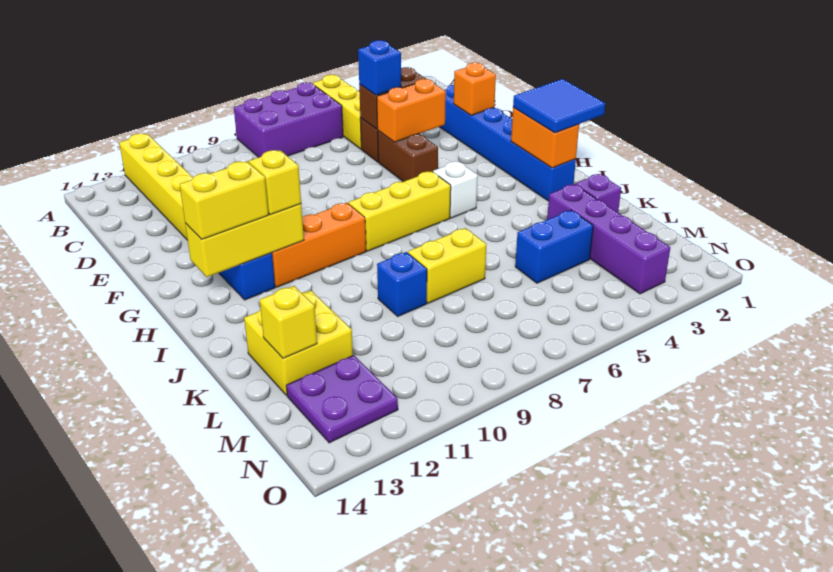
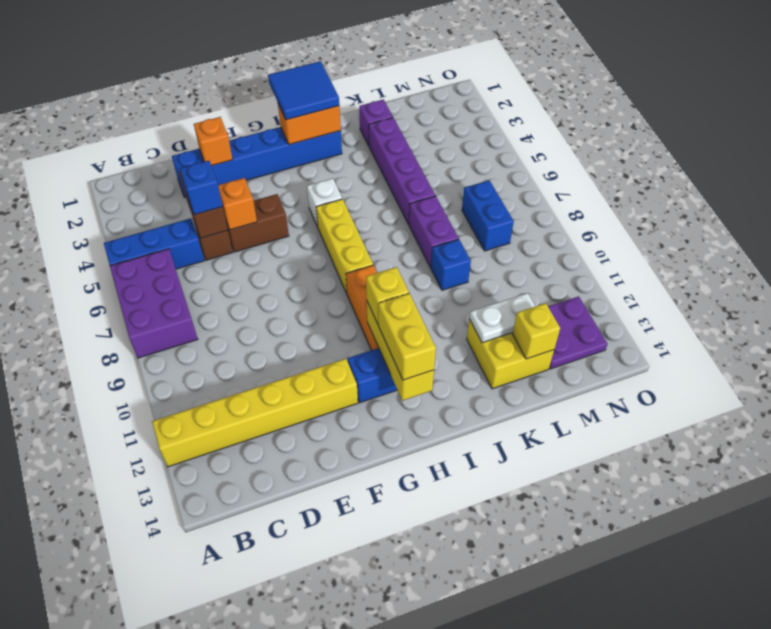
yellow 1x3 brick [312,75,361,149] -> blue 1x3 brick [104,218,204,269]
orange 1x2 brick [377,79,446,142] -> orange 1x1 brick [218,178,257,230]
purple 1x4 brick [547,184,670,294] -> purple 1x4 brick turned to [369,118,435,224]
yellow 1x2 brick [408,228,487,303] -> purple 1x2 brick [409,196,459,268]
none -> white 1x2 plate [469,293,535,343]
blue 1x2 brick [515,210,593,283] -> blue 1x2 brick moved to [462,180,514,251]

